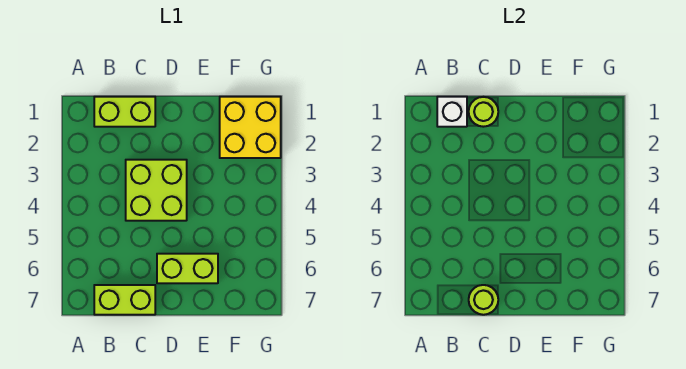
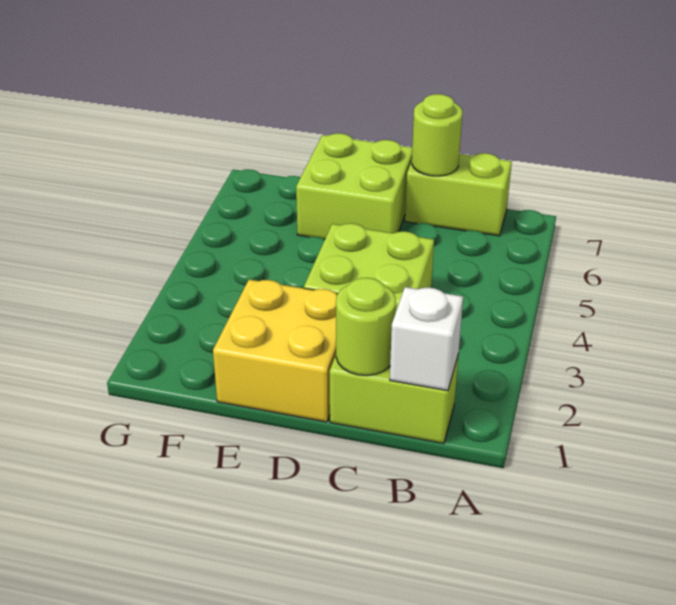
lime 1x2 brick [157,254,218,283] -> lime 2x2 brick [296,133,412,239]
yellow 2x2 brick [220,97,281,158] -> yellow 2x2 brick moved to [213,280,337,422]

